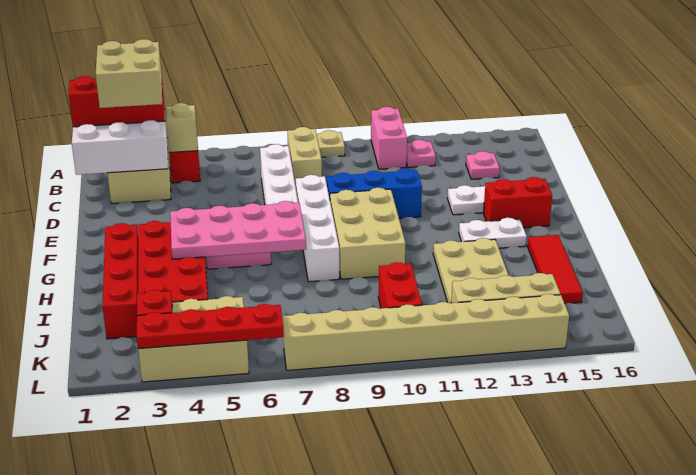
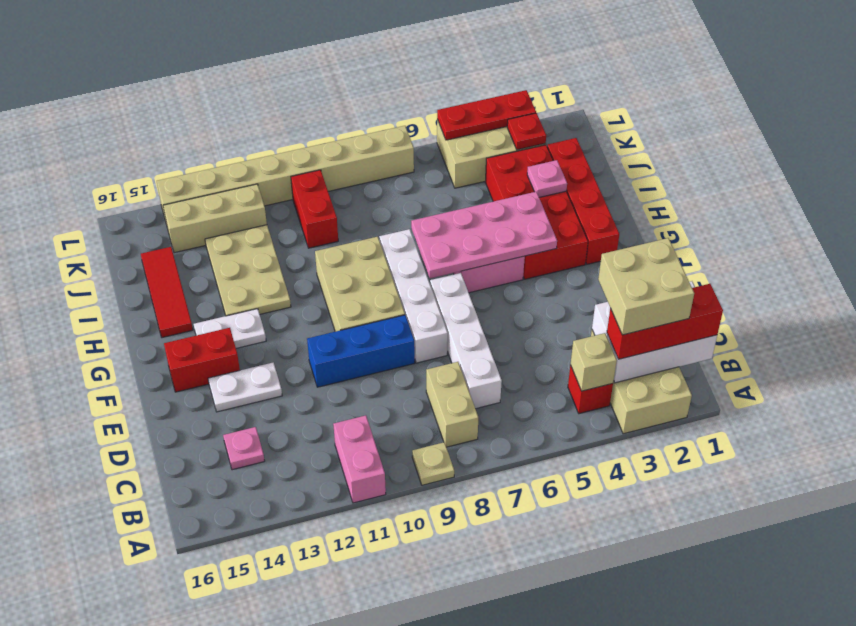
pink 1x1 plate [407,140,436,167] -> pink 1x1 plate moved to [527,160,567,197]
red 1x4 plate [137,304,284,349] -> red 1x3 plate [437,90,536,140]

